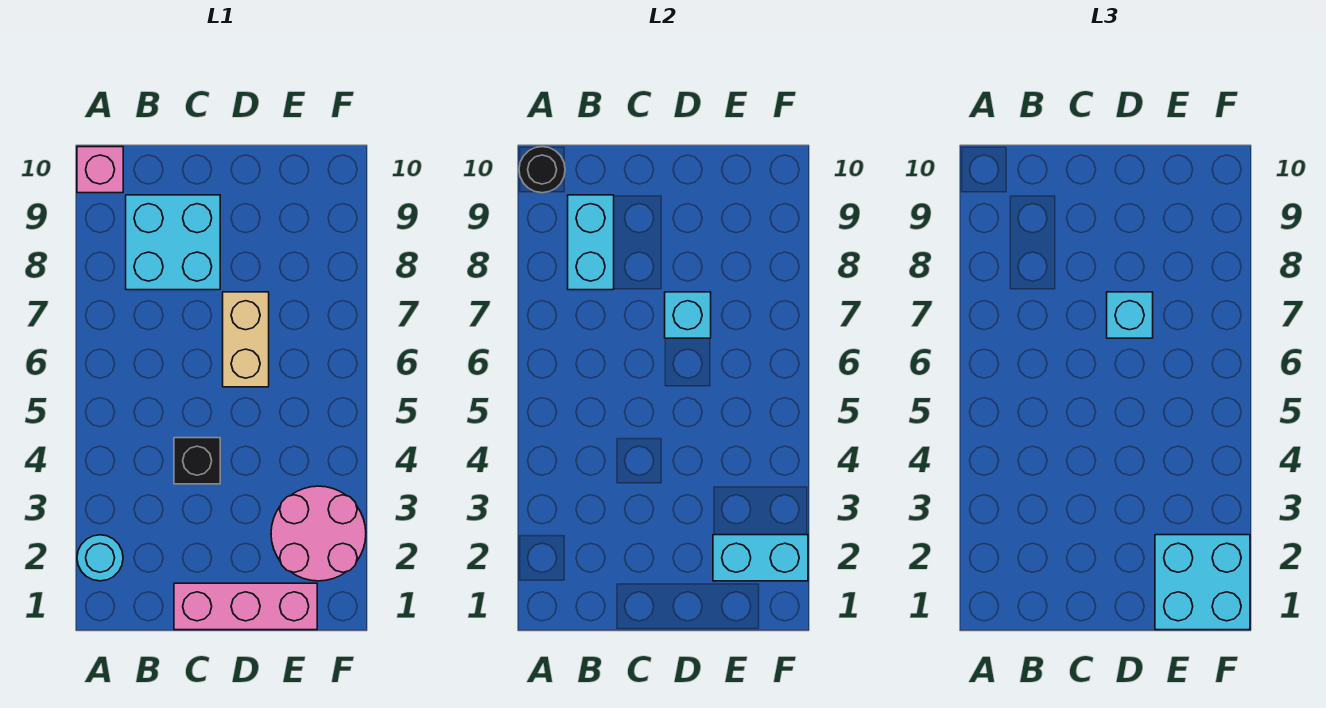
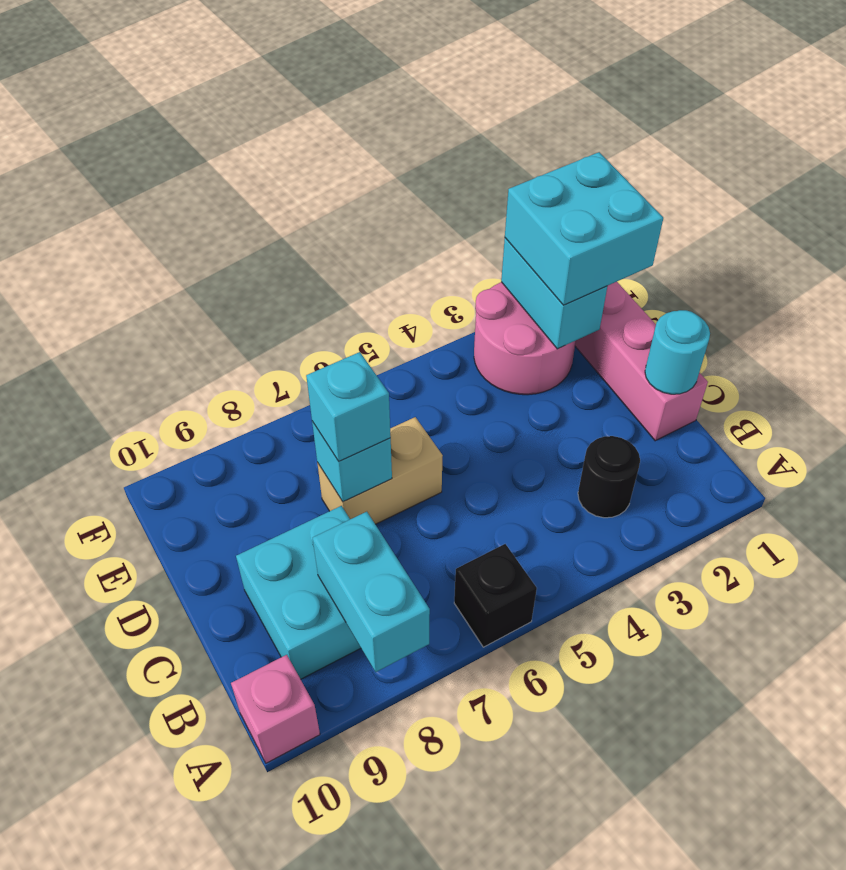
cyan 1x1 round brick [77,535,123,581] -> cyan 1x1 round brick moved to [645,310,710,394]
black 1x1 round brick [519,147,565,193] -> black 1x1 round brick moved to [578,436,640,518]
cyan 1x2 brick [568,195,614,290] -> cyan 1x2 brick turned to [313,512,430,672]
black 1x1 brick [174,438,220,484] -> black 1x1 brick moved to [454,544,537,647]

